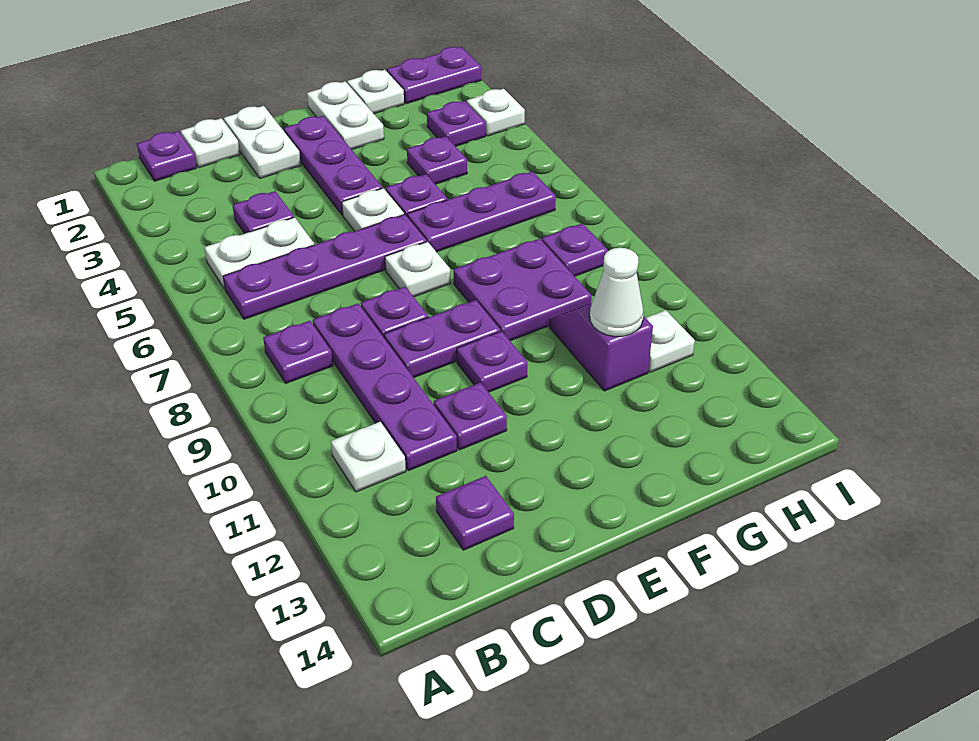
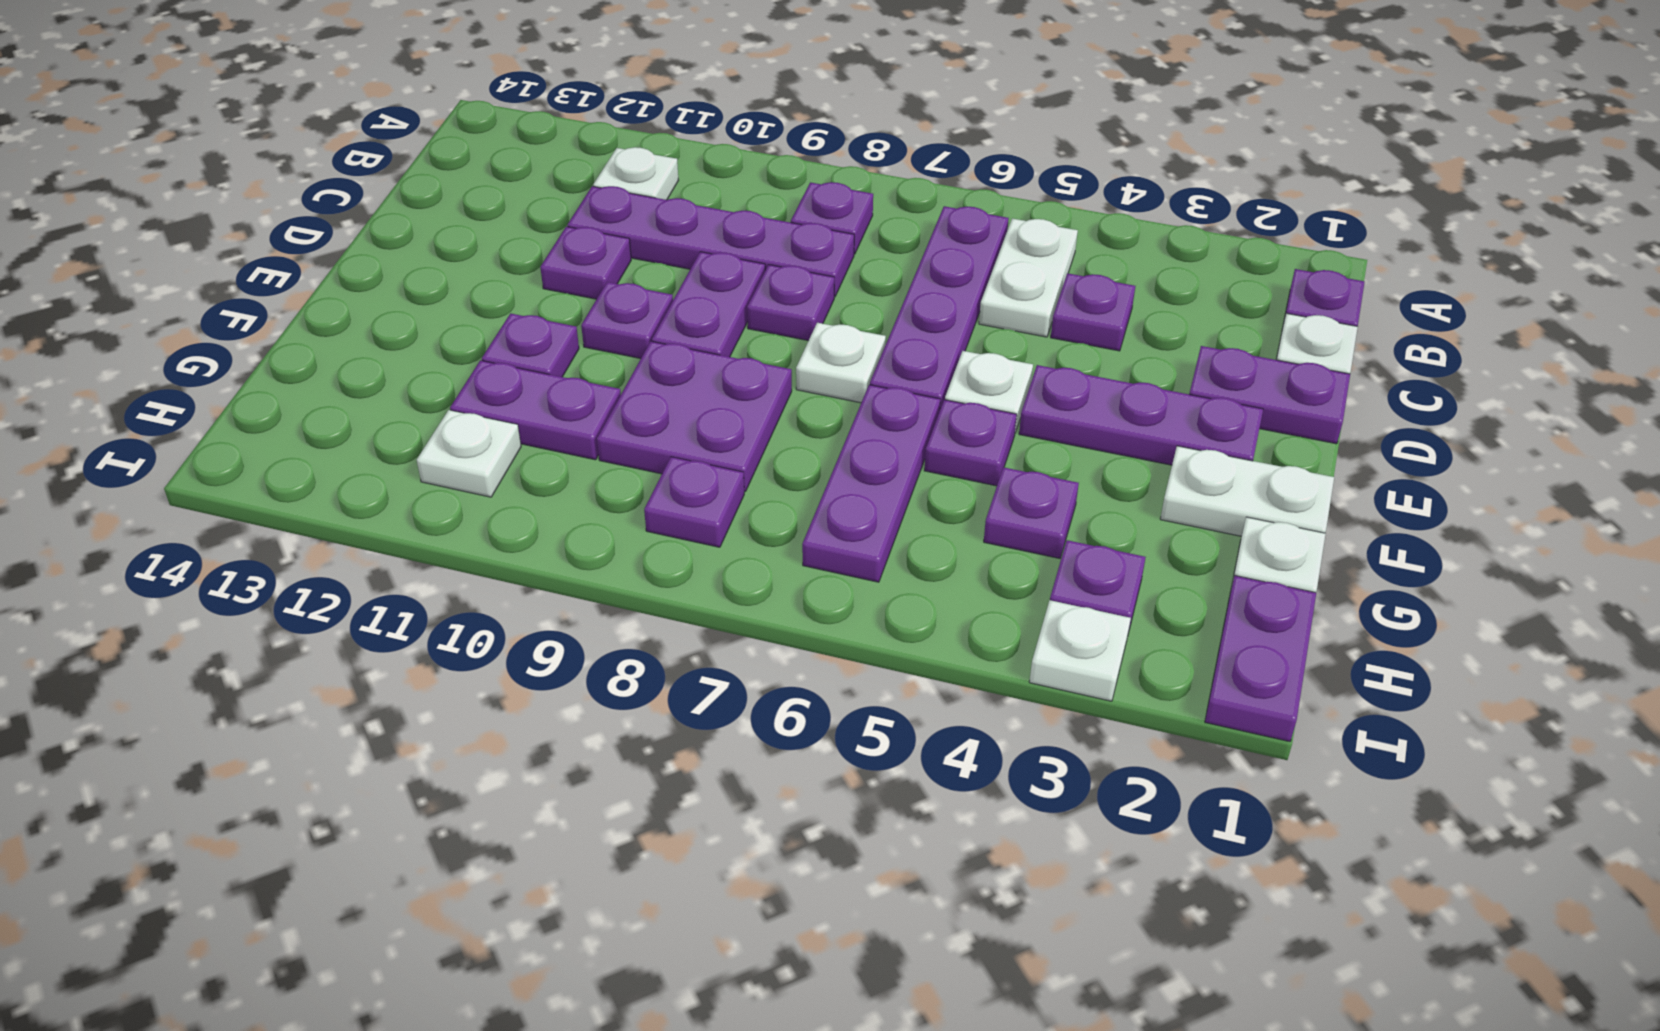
purple 1x1 plate [436,476,514,550] -> purple 1x1 plate moved to [482,313,579,377]
white 1x2 plate [224,106,301,178] -> purple 1x2 plate [1189,346,1350,444]
purple 1x2 slope [550,303,653,391] -> purple 1x2 plate [450,360,621,460]
white 1x1 cone [590,248,644,336] -> none

